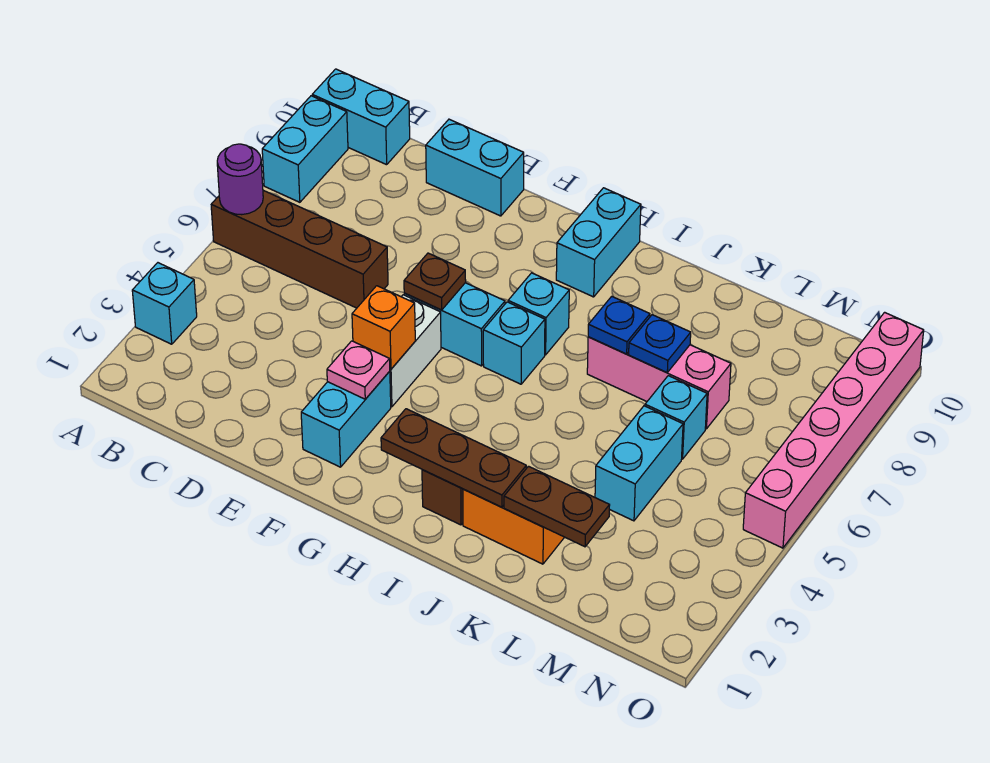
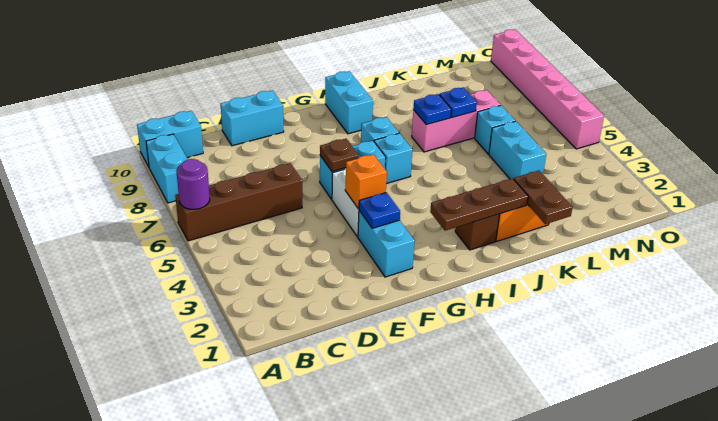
cyan 1x1 brick [132,263,197,344] -> none
pink 1x1 plate [327,341,390,399] -> blue 1x1 plate [359,193,400,228]
brown 1x2 plate [504,466,610,547] -> brown 1x2 plate turned to [514,171,573,224]

